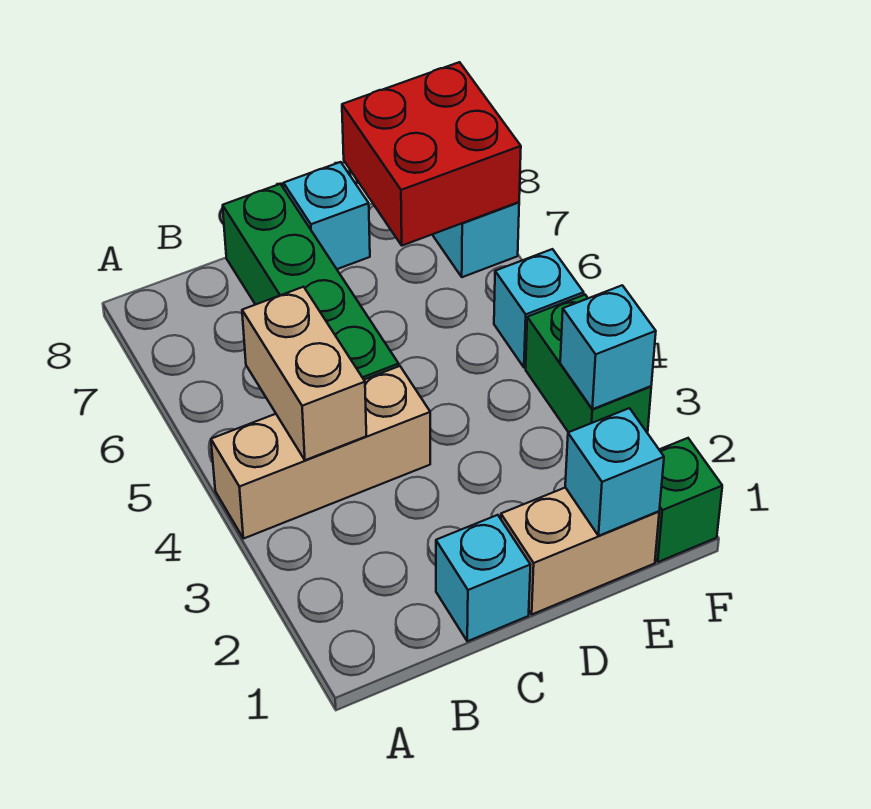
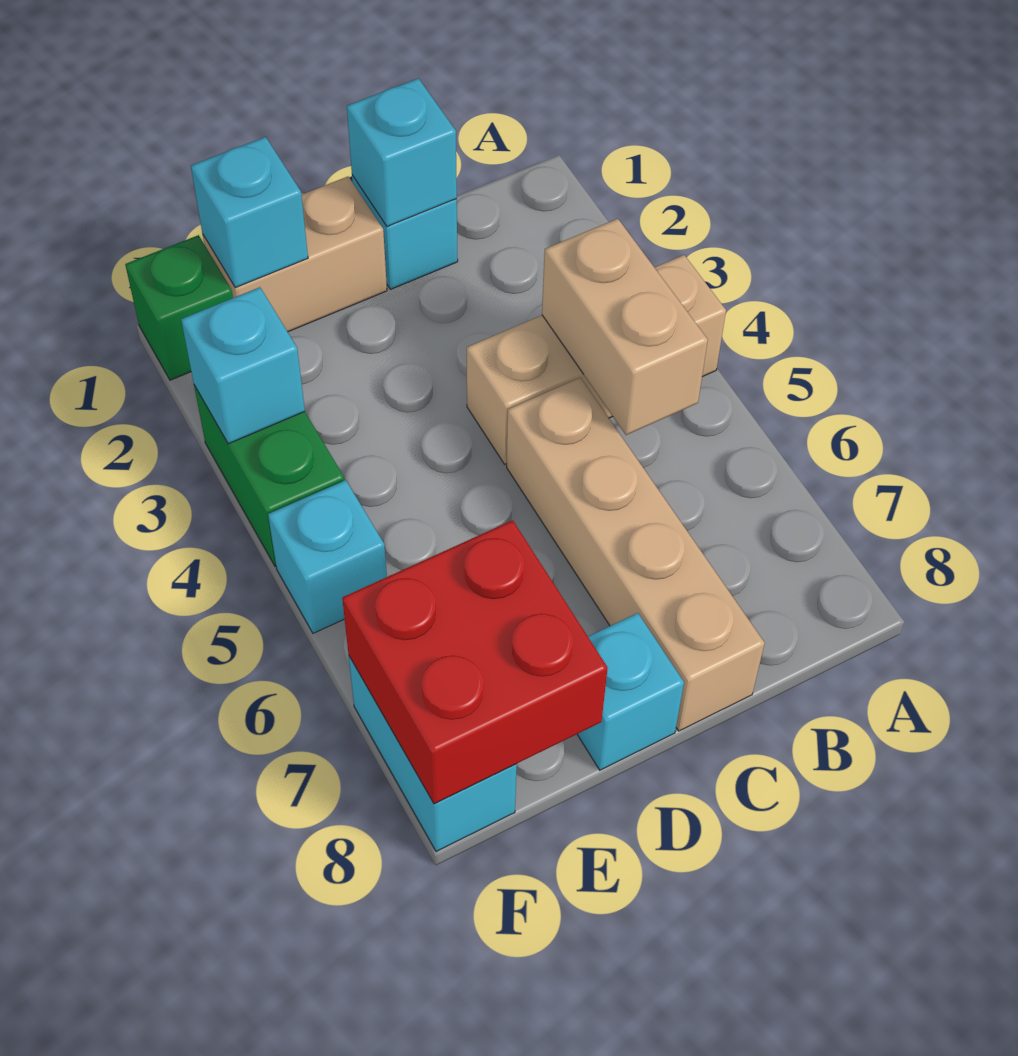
none -> cyan 1x1 brick [347,78,457,227]
green 1x4 brick [223,184,399,380] -> tan 1x4 brick [507,378,765,731]

